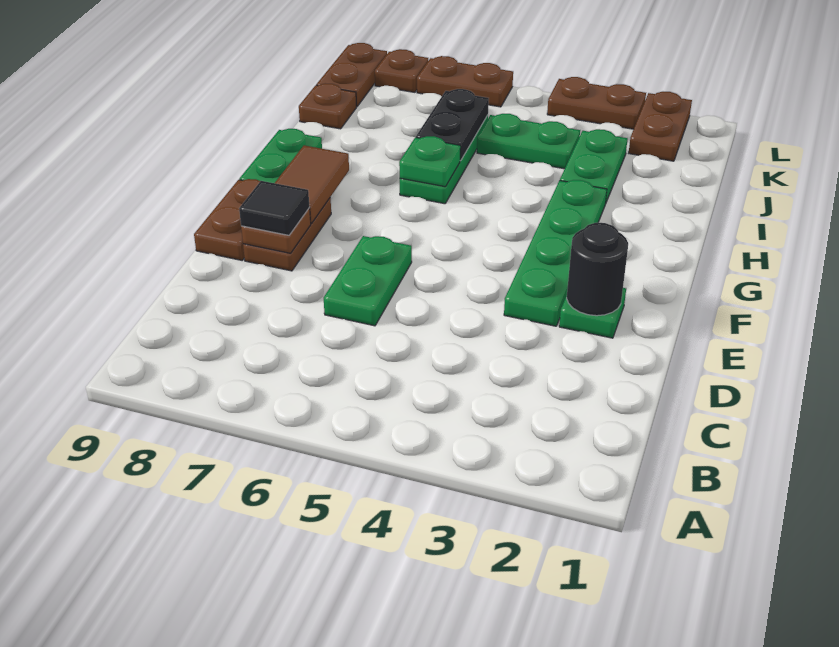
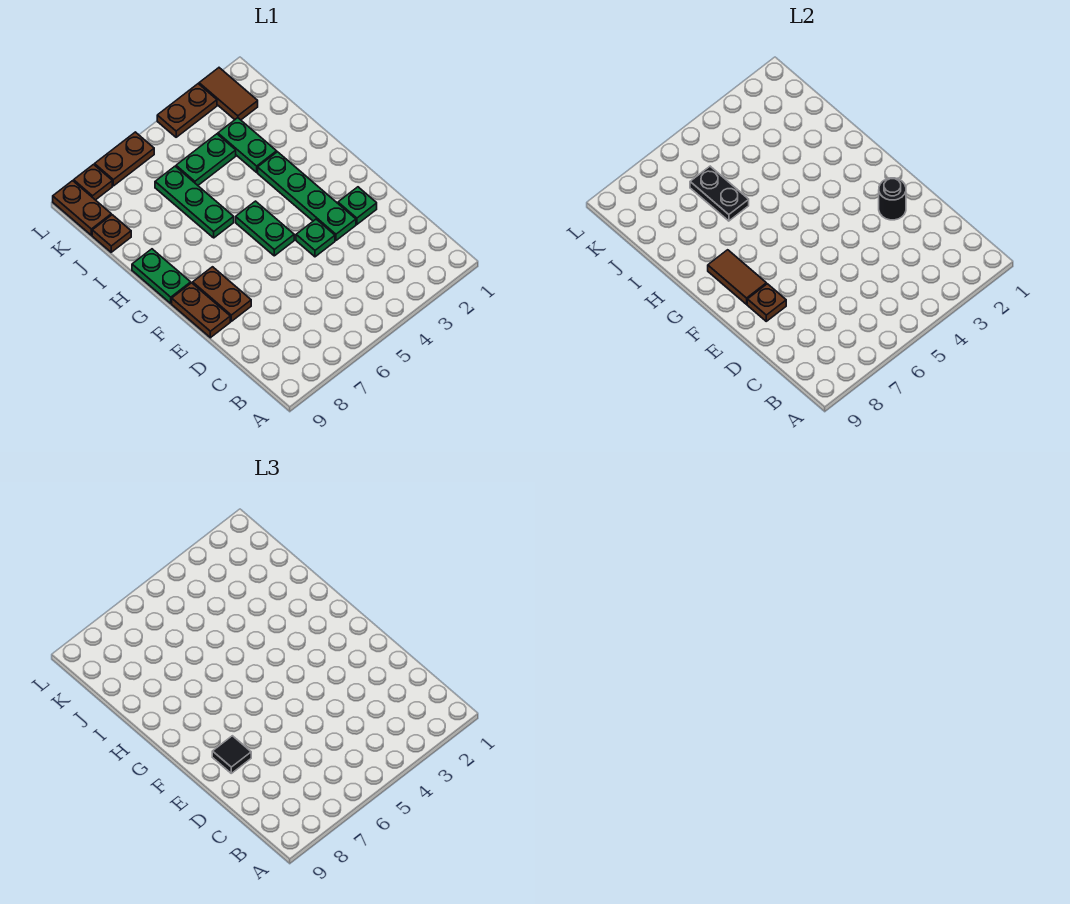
green 1x2 plate [324,236,412,326] -> green 1x2 plate moved to [236,201,294,256]
green 1x1 plate [399,136,460,187] -> green 1x1 plate moved to [296,219,335,257]
brown 1x2 plate [629,92,692,161] -> brown 1x2 tile [199,68,258,120]

